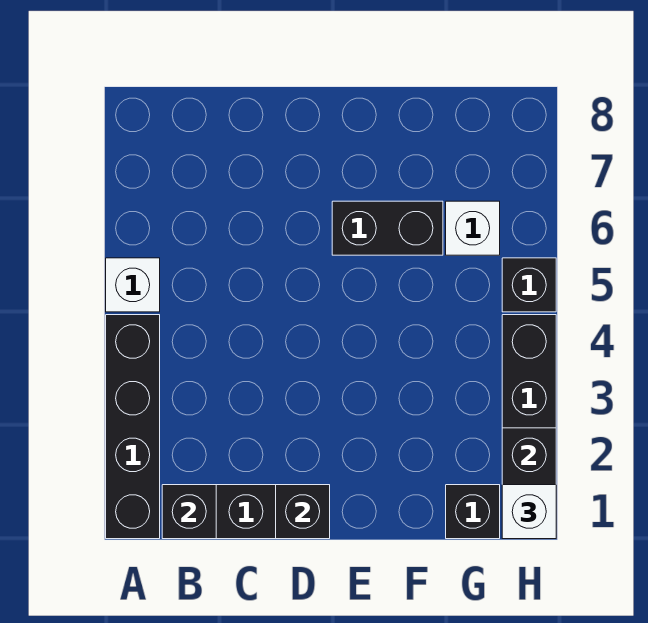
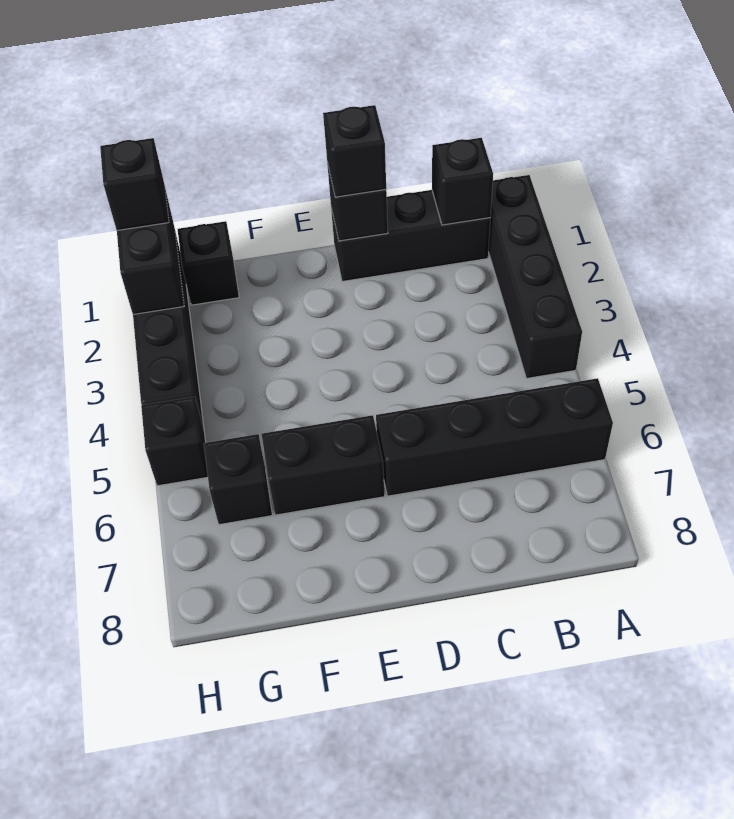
white 1x1 brick [106,258,160,312] -> none
none -> black 1x4 brick [376,378,613,496]
none -> black 1x1 brick [323,105,386,197]
white 1x1 brick [446,201,500,255] -> black 1x1 brick [204,434,272,525]
white 1x1 brick [502,485,556,539] -> black 1x1 brick [100,138,169,230]

